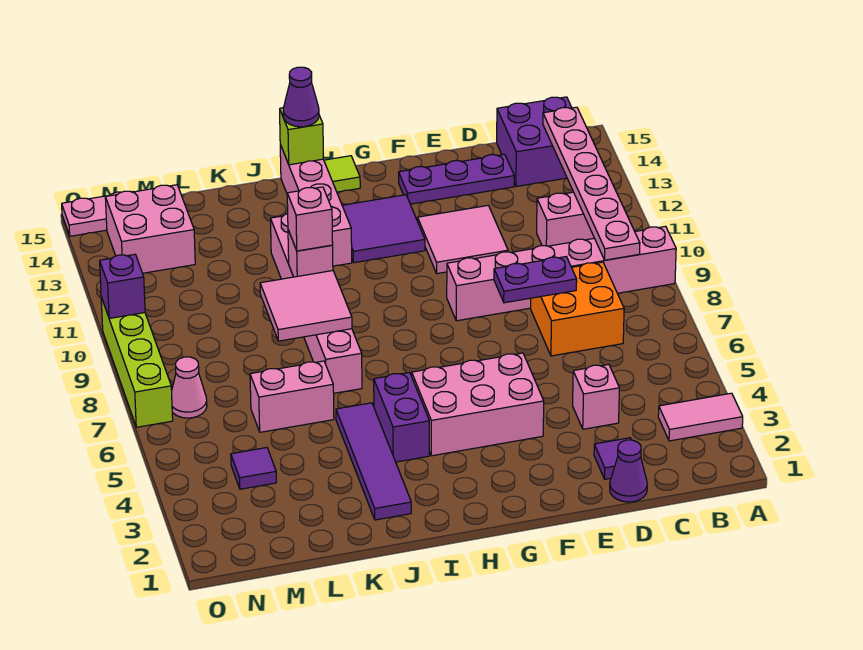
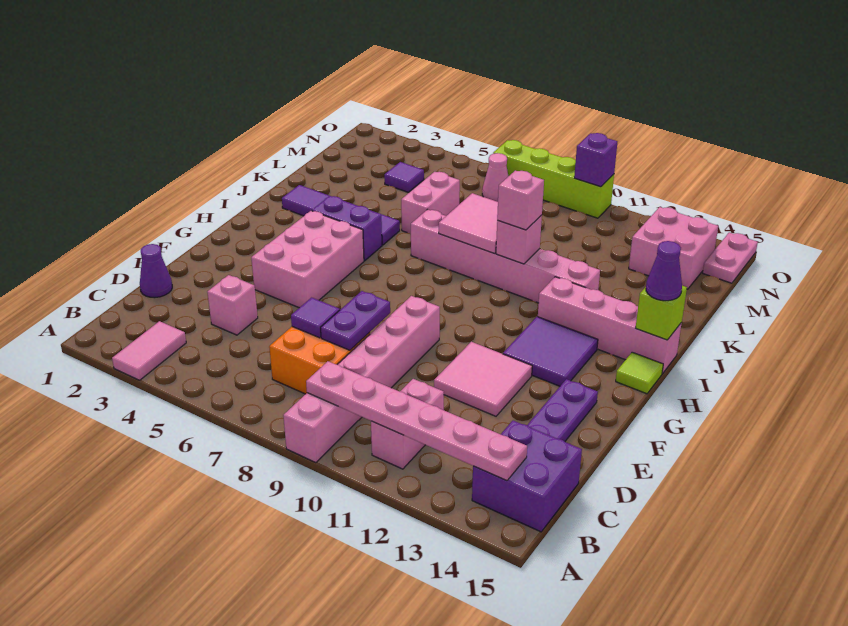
purple 1x1 tile [594,438,631,479] -> purple 1x1 tile moved to [291,298,340,338]

